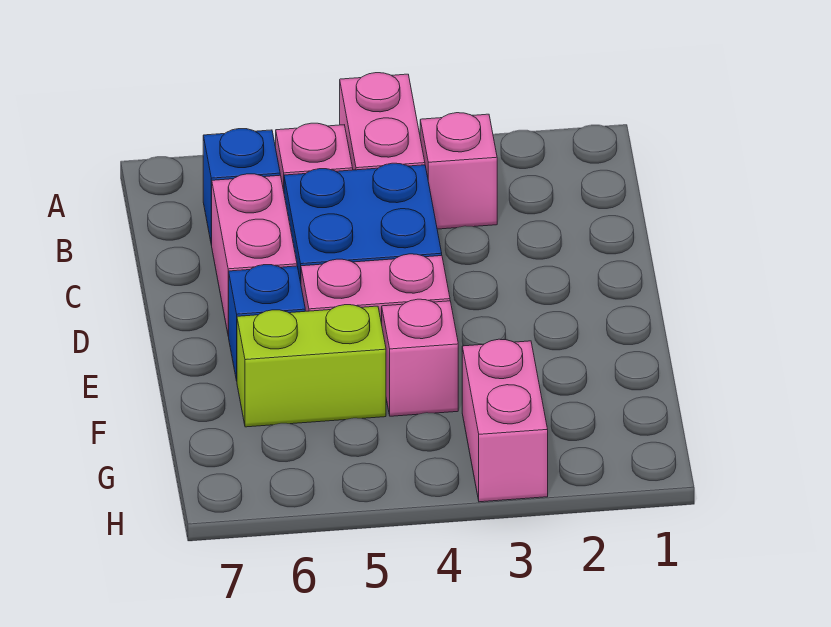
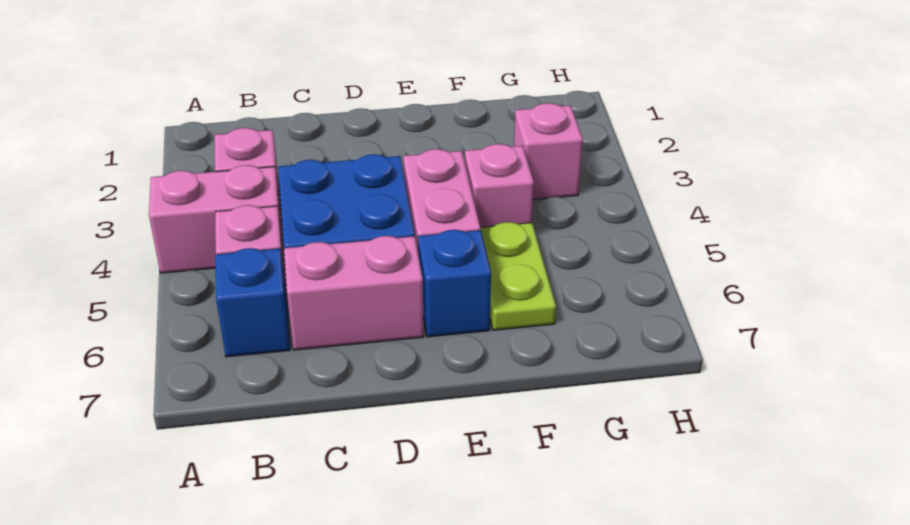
lime 1x2 brick [237,305,386,427] -> lime 1x2 plate [480,222,556,330]
pink 1x2 brick [462,339,548,502] -> pink 1x1 brick [514,103,583,200]

